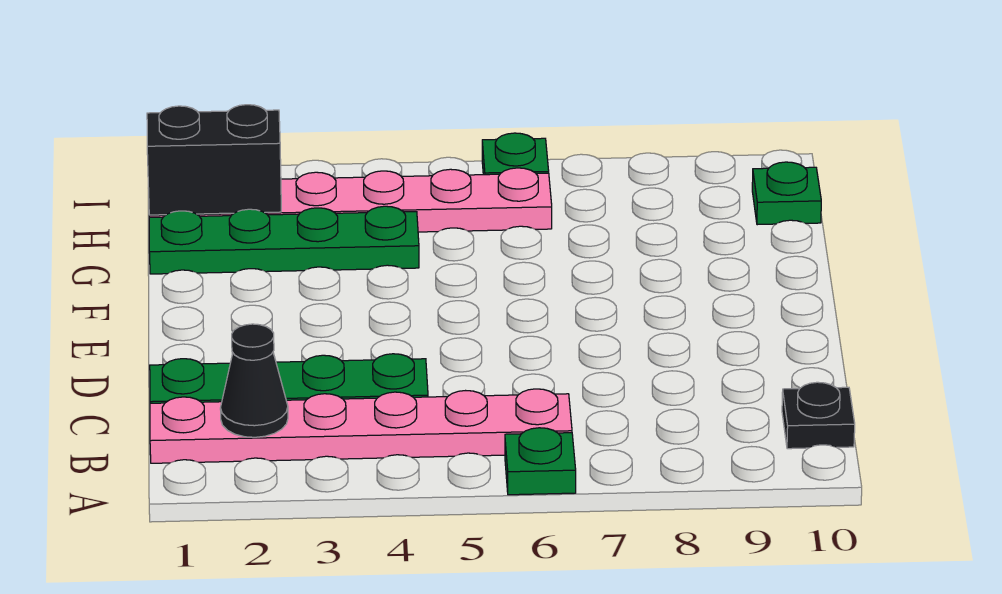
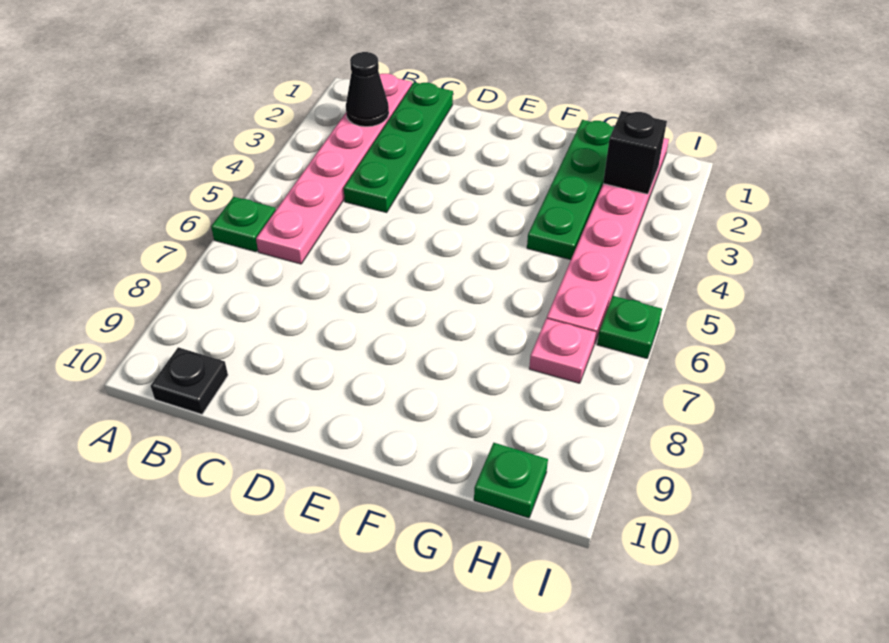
black 1x2 brick [147,105,281,215] -> black 1x1 brick [603,111,667,194]
none -> pink 1x1 plate [529,319,596,383]

